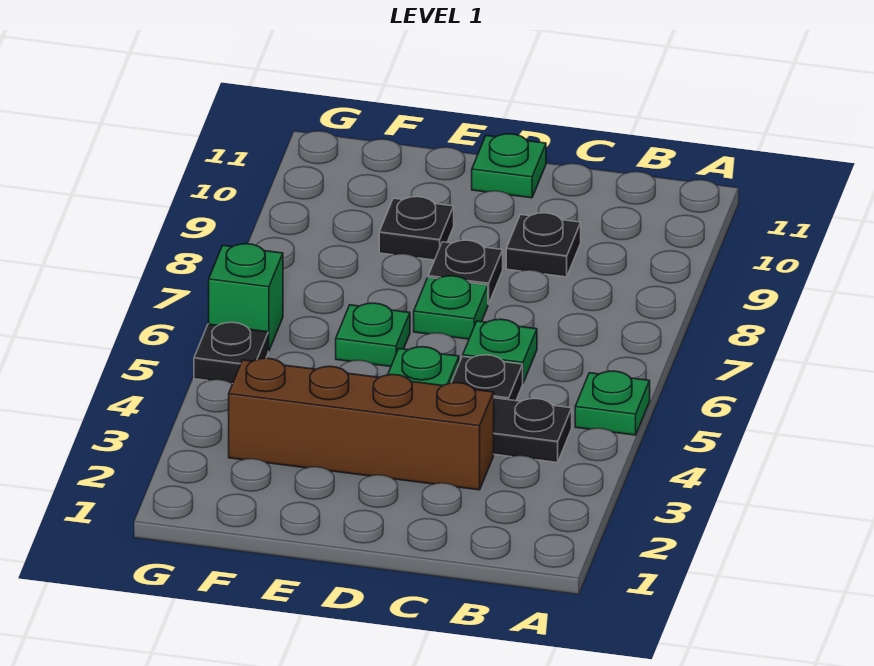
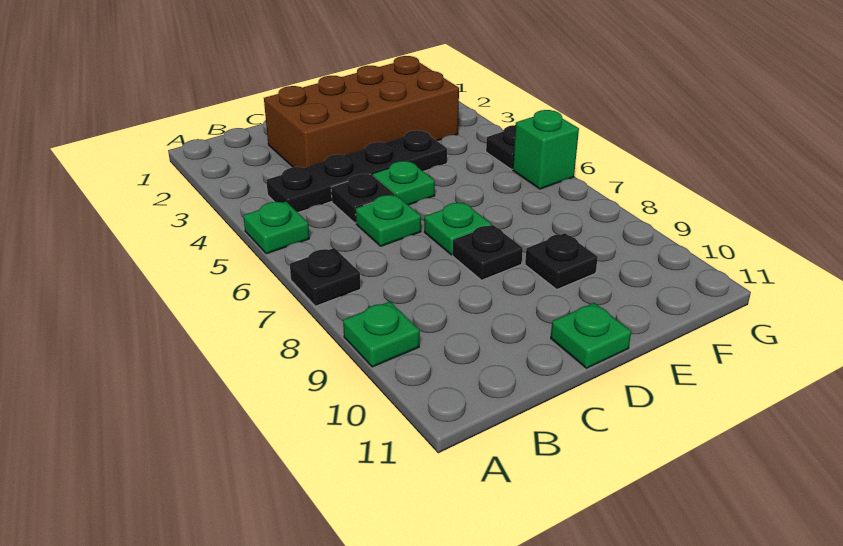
brown 1x4 brick [229,358,494,490] -> brown 2x4 brick [264,56,459,168]
black 1x1 plate [506,213,581,277] -> black 1x1 plate moved to [290,248,361,306]
green 1x1 plate [336,303,410,367] -> green 1x1 plate moved to [343,302,420,367]

